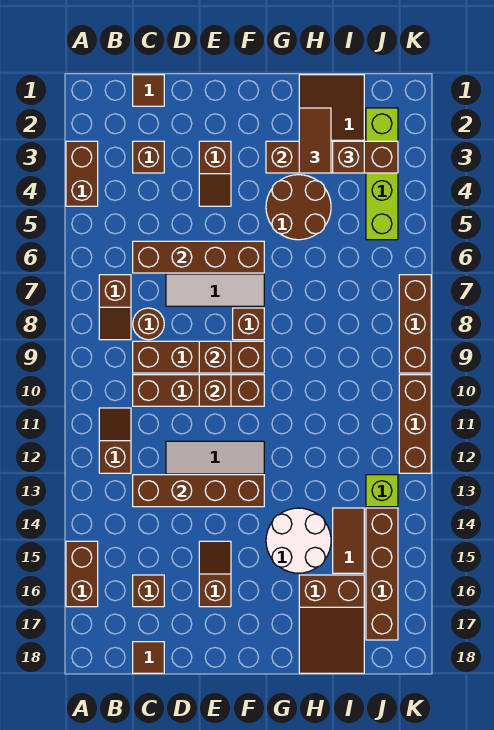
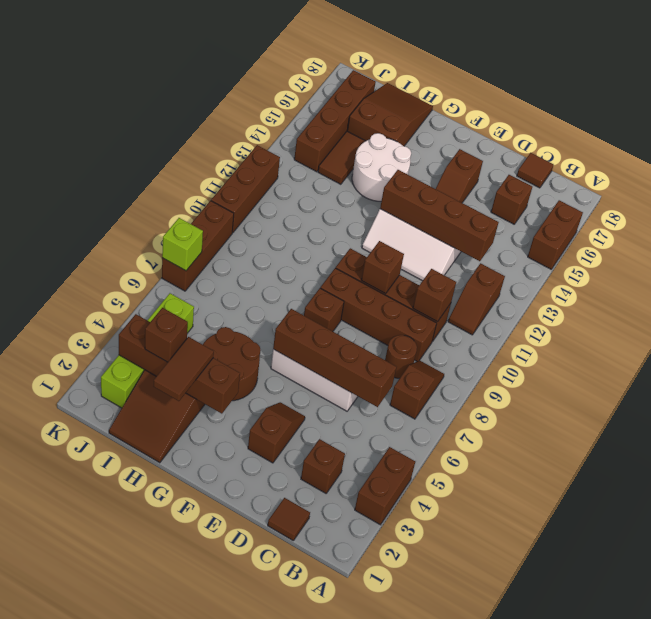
brown 1x1 brick [199,341,231,373] -> brown 1x1 brick moved to [413,269,456,322]
lime 1x1 brick [366,475,398,507] -> lime 1x1 brick moved to [162,218,203,271]

